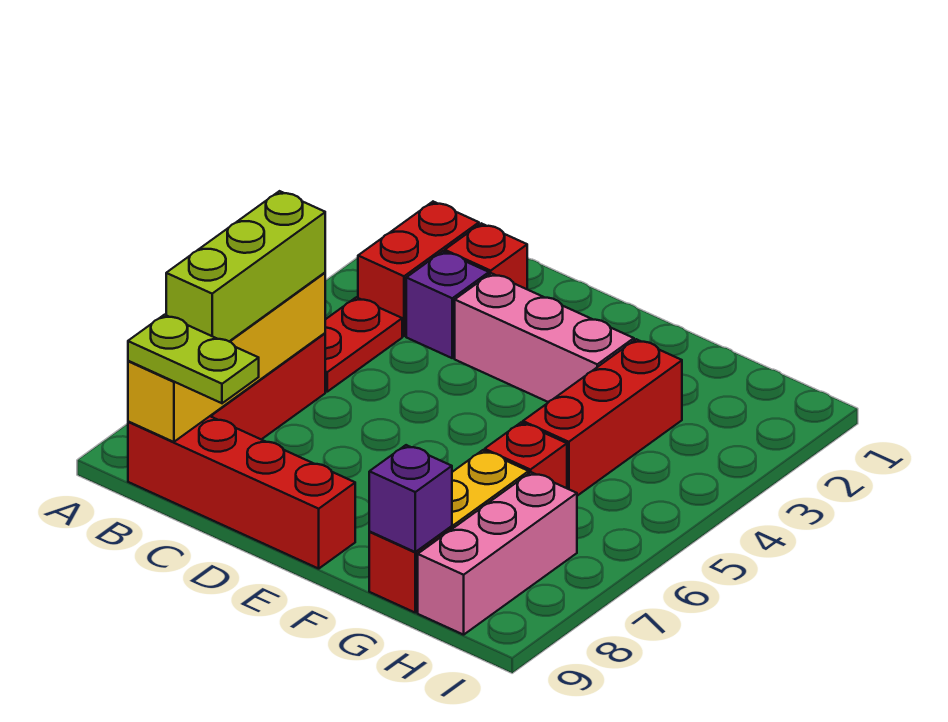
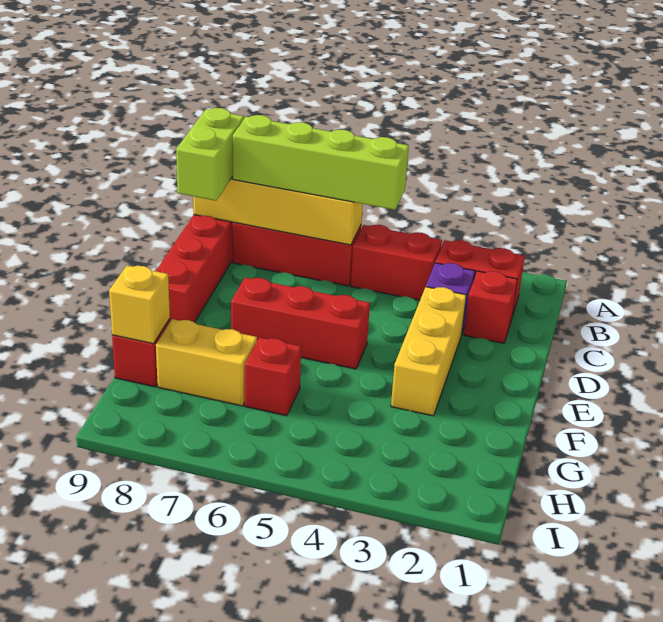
red 1x2 plate [325,297,402,392] -> red 1x2 brick [351,225,442,300]
lime 1x3 brick [166,191,325,341] -> lime 1x4 brick [233,115,409,210]
lime 1x2 plate [128,315,259,403] -> lime 1x2 brick [176,108,244,201]
pink 1x3 brick [455,273,634,402] -> yellow 1x3 brick [391,287,466,416]
red 1x3 brick [523,339,682,496] -> red 1x3 brick moved to [231,277,370,369]
purple 1x1 brick [369,445,452,552] -> yellow 1x1 brick [109,266,170,344]
pink 1x3 brick [418,472,577,635] -> none

